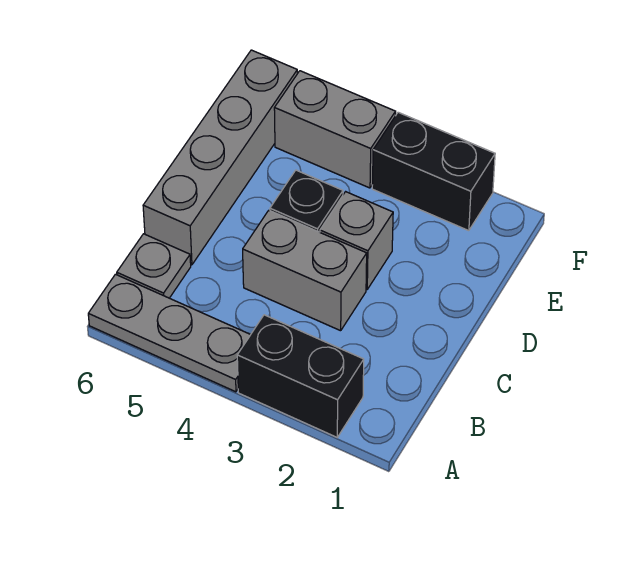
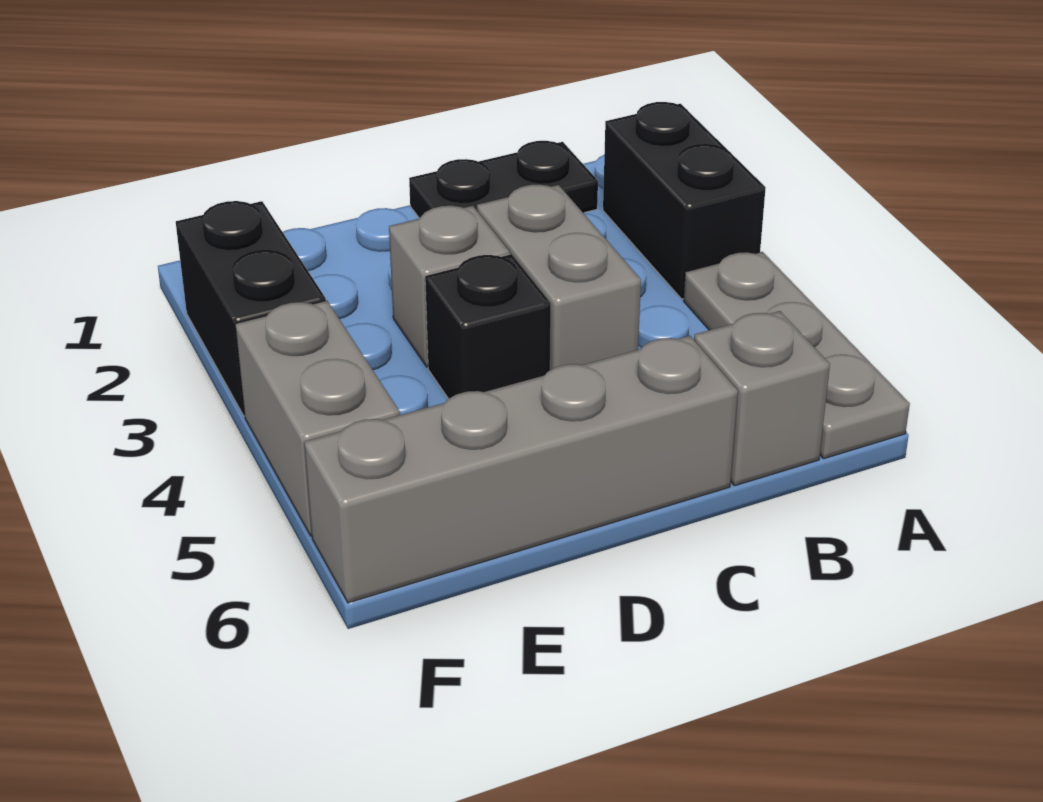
none -> black 1x2 plate [409,141,598,218]
grey 1x1 plate [117,234,191,298] -> grey 1x1 brick [694,311,830,486]

